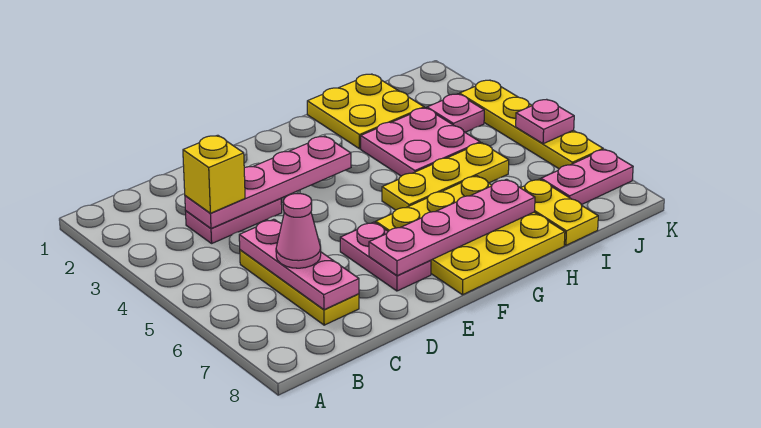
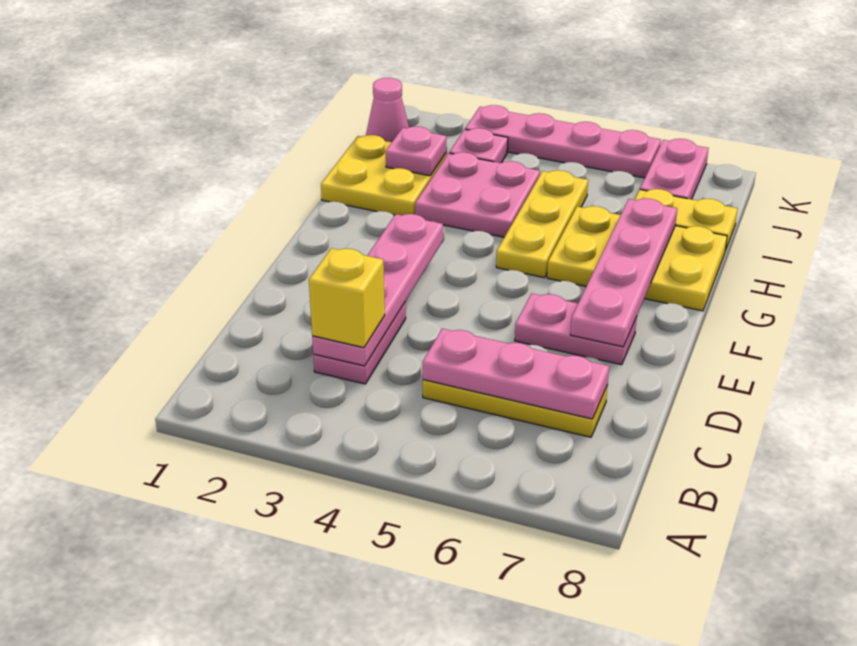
pink 1x1 cone [276,194,321,268] -> pink 1x1 cone moved to [366,78,409,142]
yellow 3x3 plate [376,176,565,295] -> yellow 2x3 plate [547,206,727,311]
yellow 1x4 plate [459,80,603,169] -> pink 1x4 plate [465,105,661,178]
pink 1x1 plate [516,100,574,144] -> pink 1x1 plate moved to [386,126,446,176]

